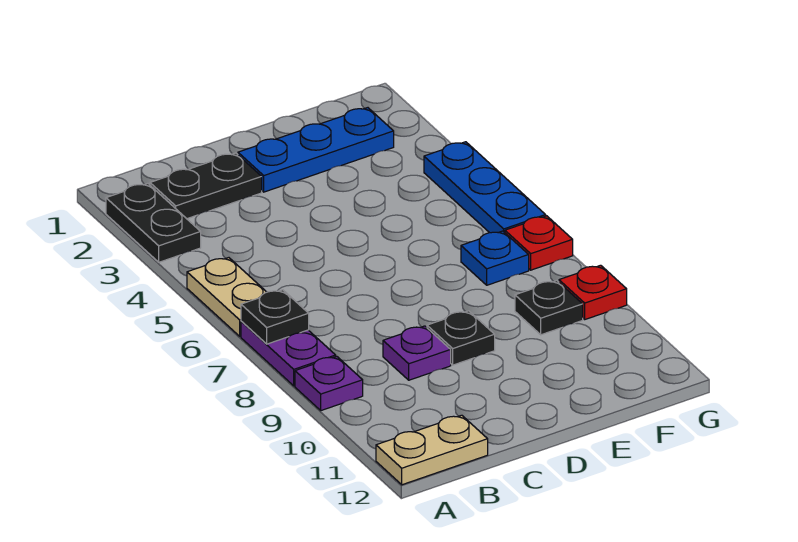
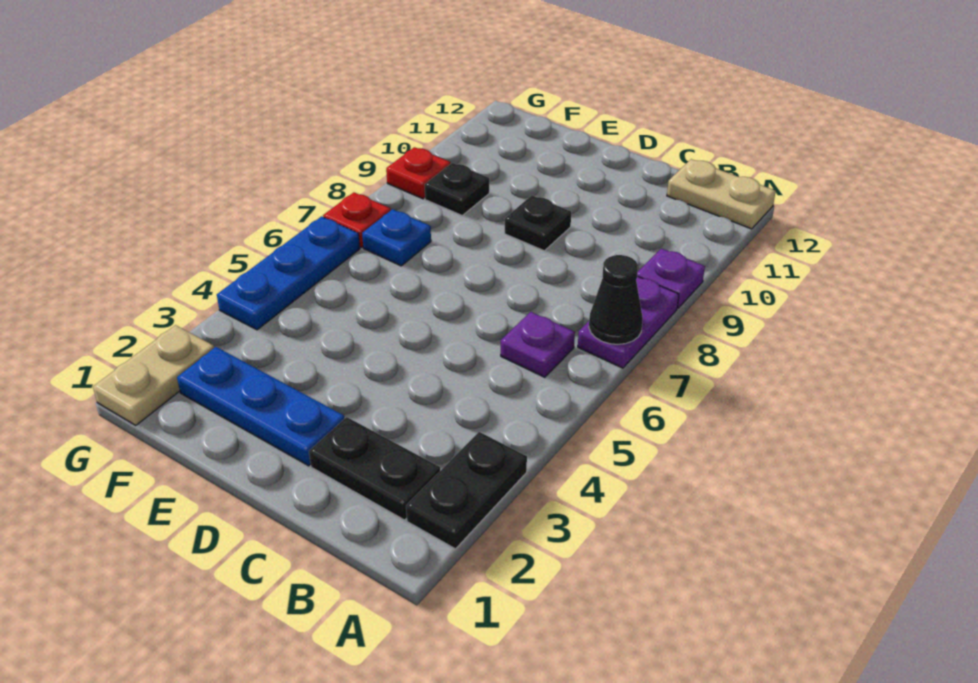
tan 1x2 plate [187,258,266,336] -> tan 1x2 plate moved to [93,325,214,425]
black 1x1 plate [241,290,309,344] -> black 1x1 cone [589,255,643,344]
purple 1x1 plate [383,326,451,380] -> purple 1x1 plate moved to [501,312,575,377]

